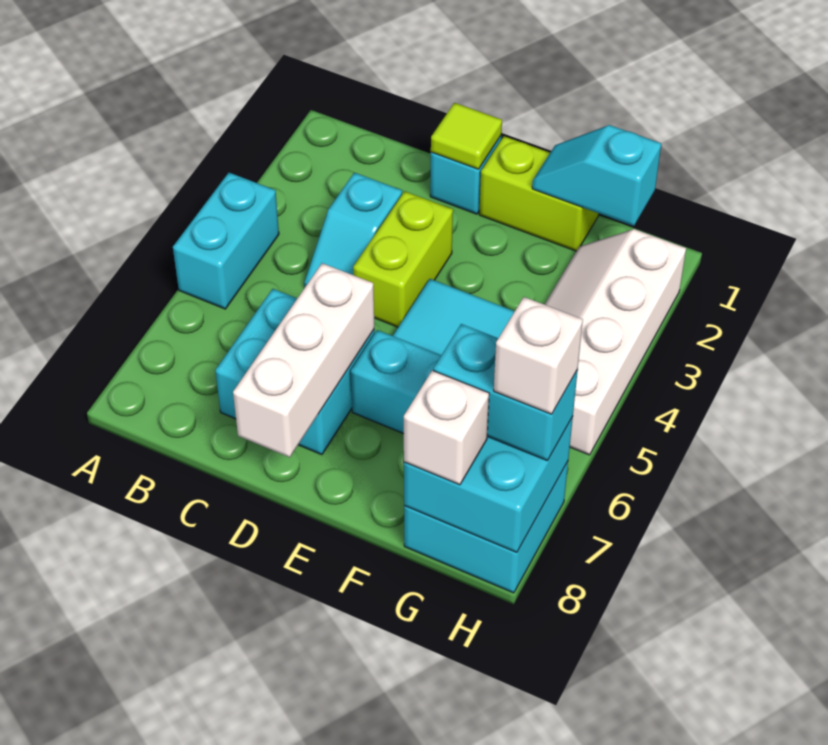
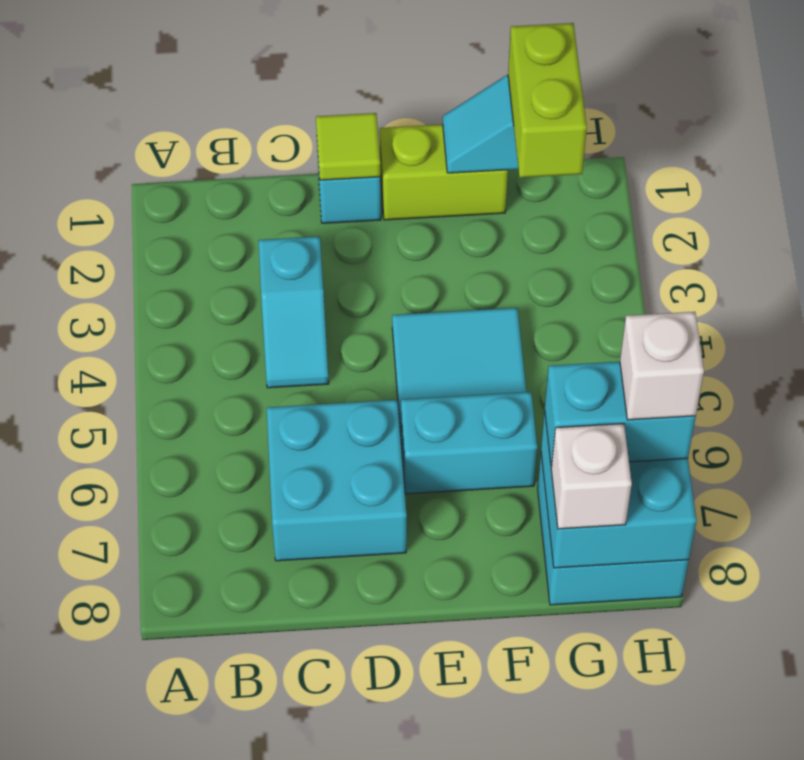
cyan 1x2 brick [173,173,279,309] -> none
lime 1x2 brick [353,191,453,327] -> lime 1x2 brick moved to [508,23,587,178]
white 1x3 brick [233,263,374,457] -> none
white 2x4 slope [545,229,686,455] -> none

